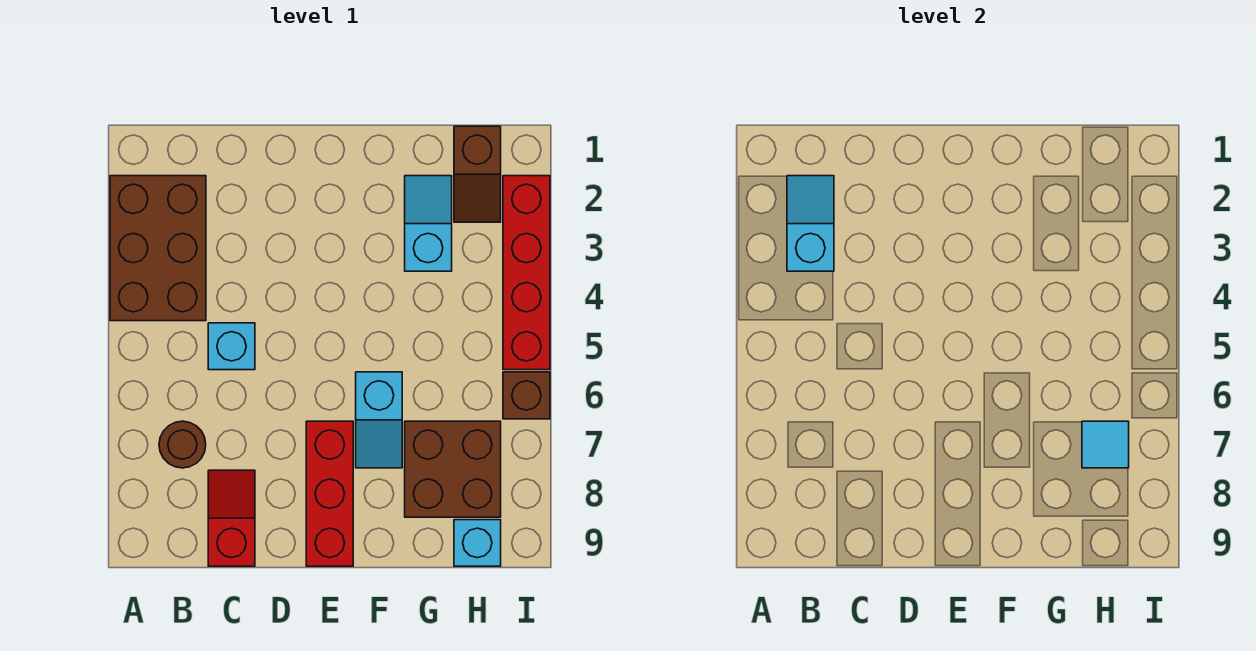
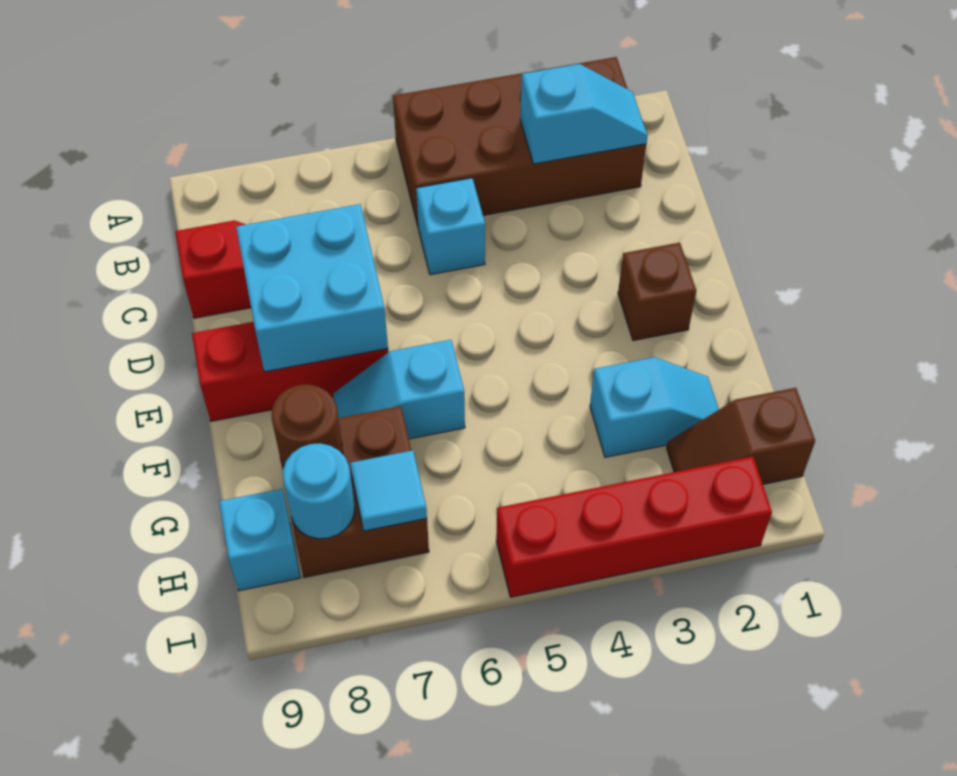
brown 2x3 brick [110,176,206,321] -> brown 2x4 brick [393,57,646,225]
brown 1x1 round brick [159,421,206,468] -> brown 1x1 round brick moved to [272,384,343,466]
none -> cyan 2x2 brick [236,204,388,372]
none -> cyan 1x1 round brick [283,443,355,539]
brown 1x1 brick [503,372,550,419] -> brown 1x1 brick moved to [618,243,696,341]

